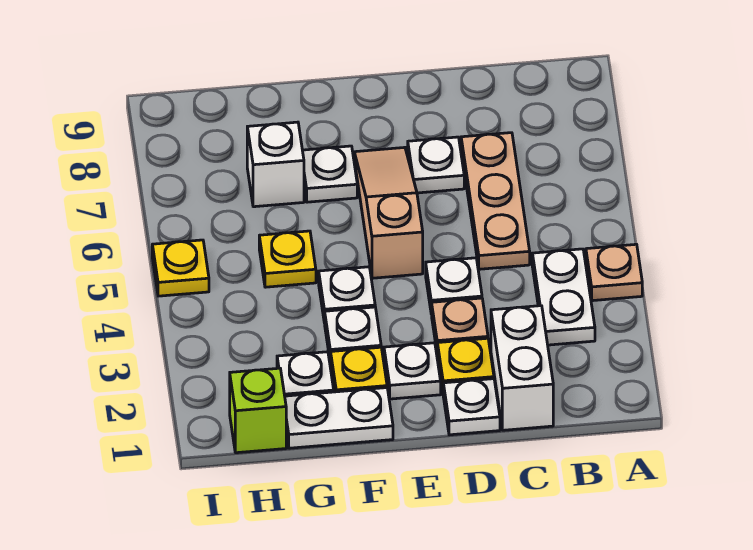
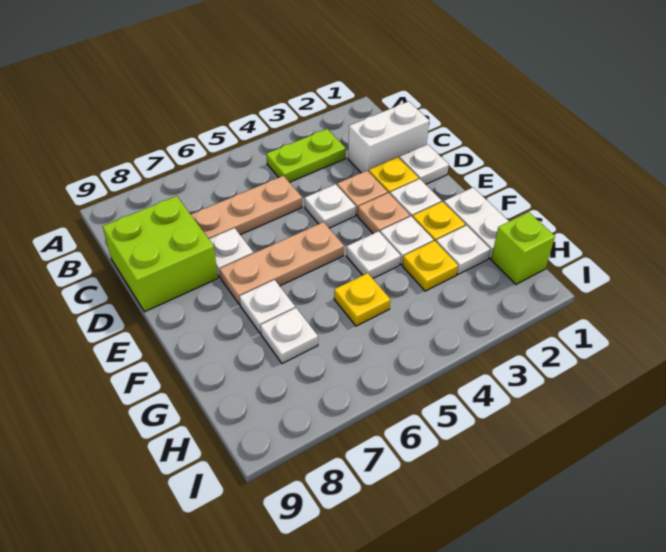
tan 1x1 plate [586,244,642,301] -> tan 1x1 plate moved to [358,193,410,234]
white 1x2 plate [532,249,595,345] -> lime 1x2 plate [266,129,346,182]
none -> lime 2x2 brick [102,196,218,312]
tan 1x3 slope [354,147,423,278] -> tan 1x3 plate [220,222,344,305]
white 1x1 brick [247,122,304,207] -> white 1x1 plate [260,308,318,364]
yellow 1x1 plate [152,240,209,296] -> yellow 1x1 plate moved to [402,241,458,291]

